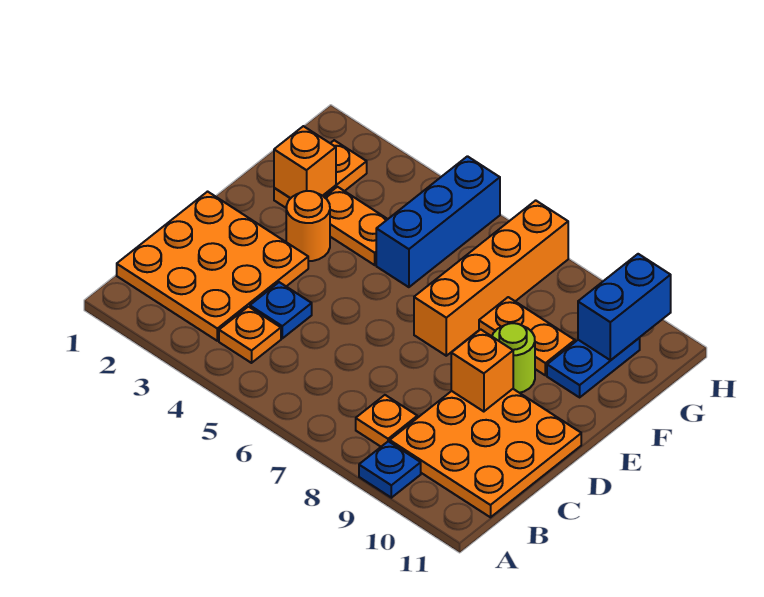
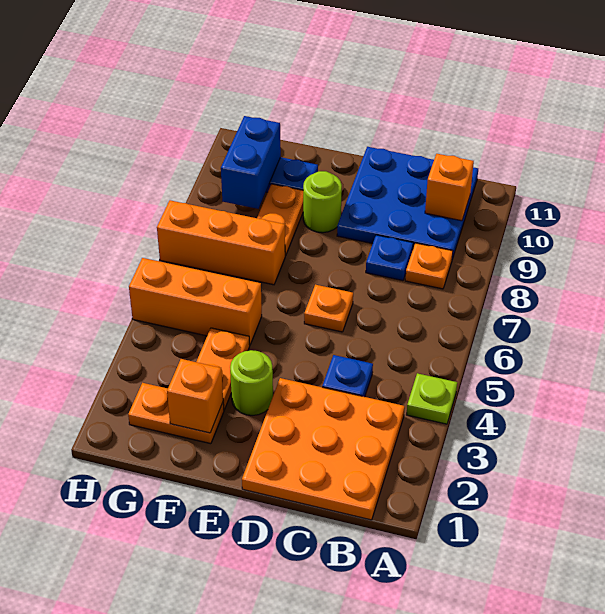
none -> lime 1x1 plate [407,373,457,424]
blue 1x1 plate [359,441,421,498] -> blue 1x1 plate moved to [366,235,413,281]
orange 1x1 plate [219,307,281,363] -> orange 1x1 plate moved to [304,285,353,332]
orange 3x3 plate [390,389,581,517] -> blue 3x3 plate [337,147,478,259]
orange 1x1 brick [451,329,513,412] -> orange 1x1 brick moved to [425,154,474,221]
orange 1x1 round brick [286,191,330,261] -> lime 1x1 round brick [230,350,273,415]
orange 1x4 brick [414,200,568,356] -> orange 1x3 brick [157,200,285,285]
blue 1x3 brick [376,156,500,287] -> orange 1x3 brick [129,258,262,345]
blue 1x2 brick [578,254,671,360] -> blue 1x2 brick turned to [221,116,281,209]

